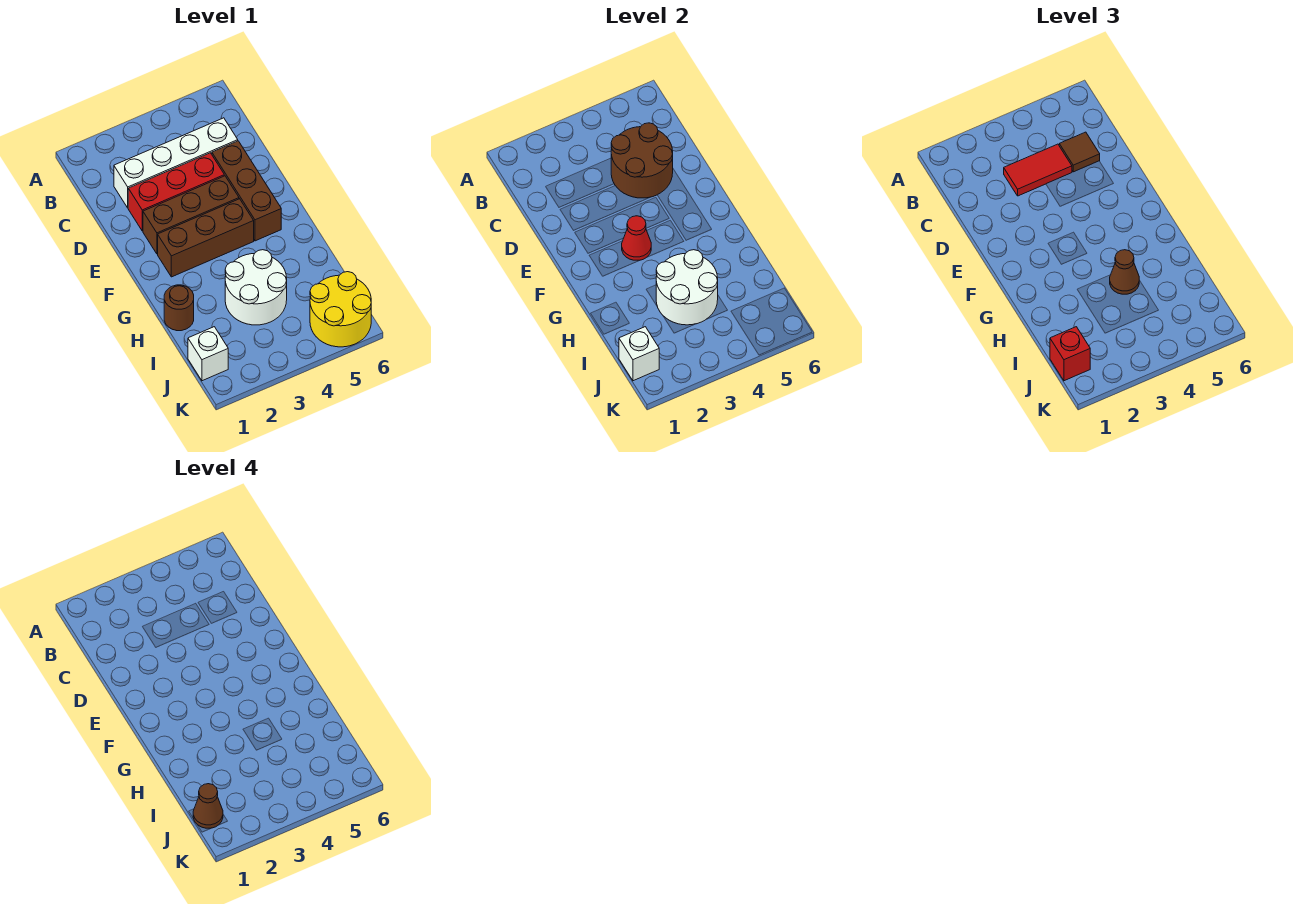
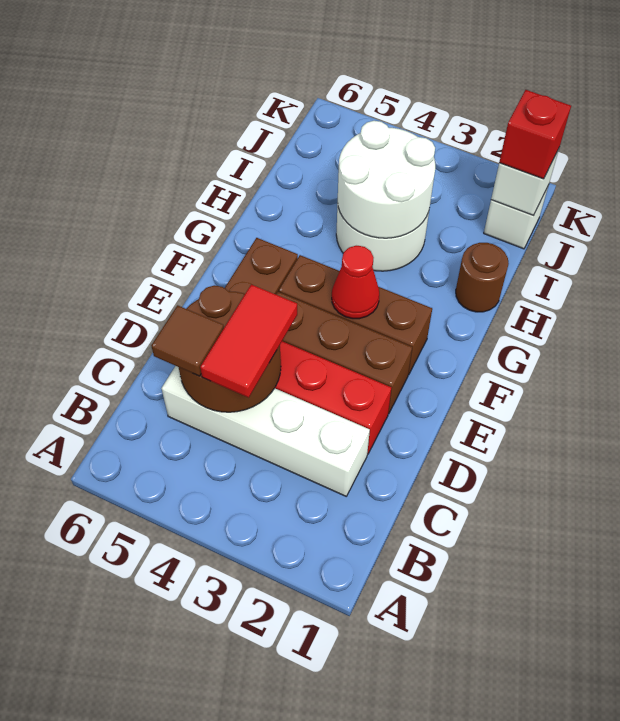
red 1x2 tile [1004,144,1072,196] -> red 1x2 tile turned to [200,285,297,398]
brown 1x1 cone [1110,250,1139,294] -> none
brown 1x1 cone [193,784,223,829] -> none
yellow 2x2 round brick [310,272,371,347] -> none

